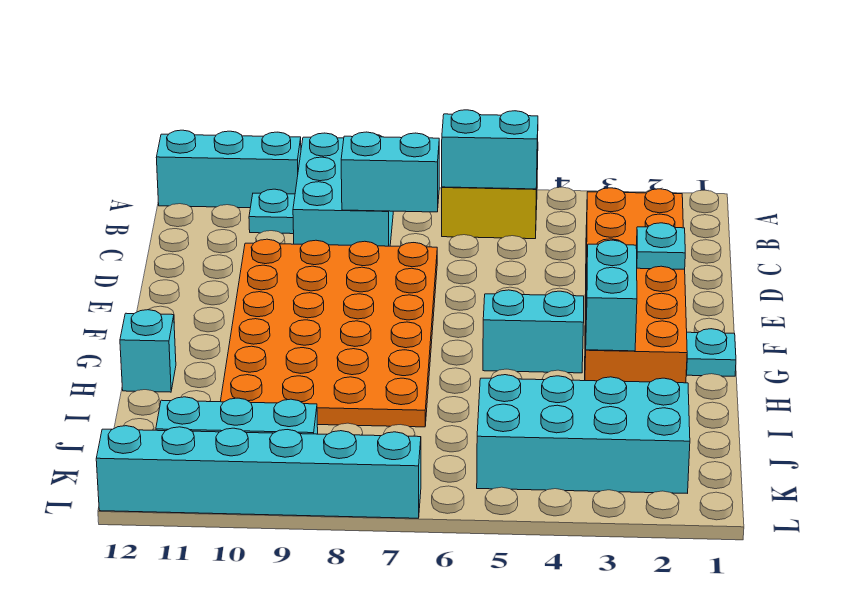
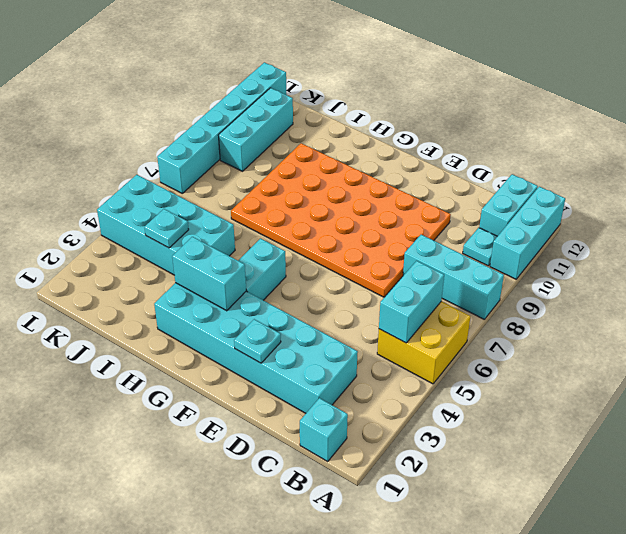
cyan 2x3 brick [293,133,393,246] -> cyan 1x3 brick [403,235,504,319]
orange 2x6 brick [585,188,687,383] -> cyan 2x6 brick [154,283,358,413]
cyan 1x2 brick [341,132,439,212] -> cyan 1x2 brick moved to [479,174,538,236]
cyan 1x1 plate [686,329,736,376] -> cyan 1x1 plate moved to [144,209,189,248]
cyan 1x1 brick [120,310,176,392] -> cyan 1x1 brick moved to [300,398,348,461]
cyan 2x4 brick [477,375,690,493] -> cyan 2x4 brick turned to [97,175,235,275]

